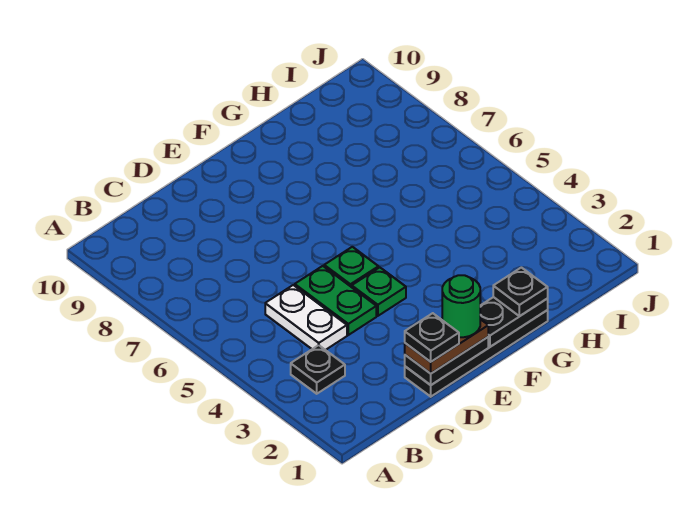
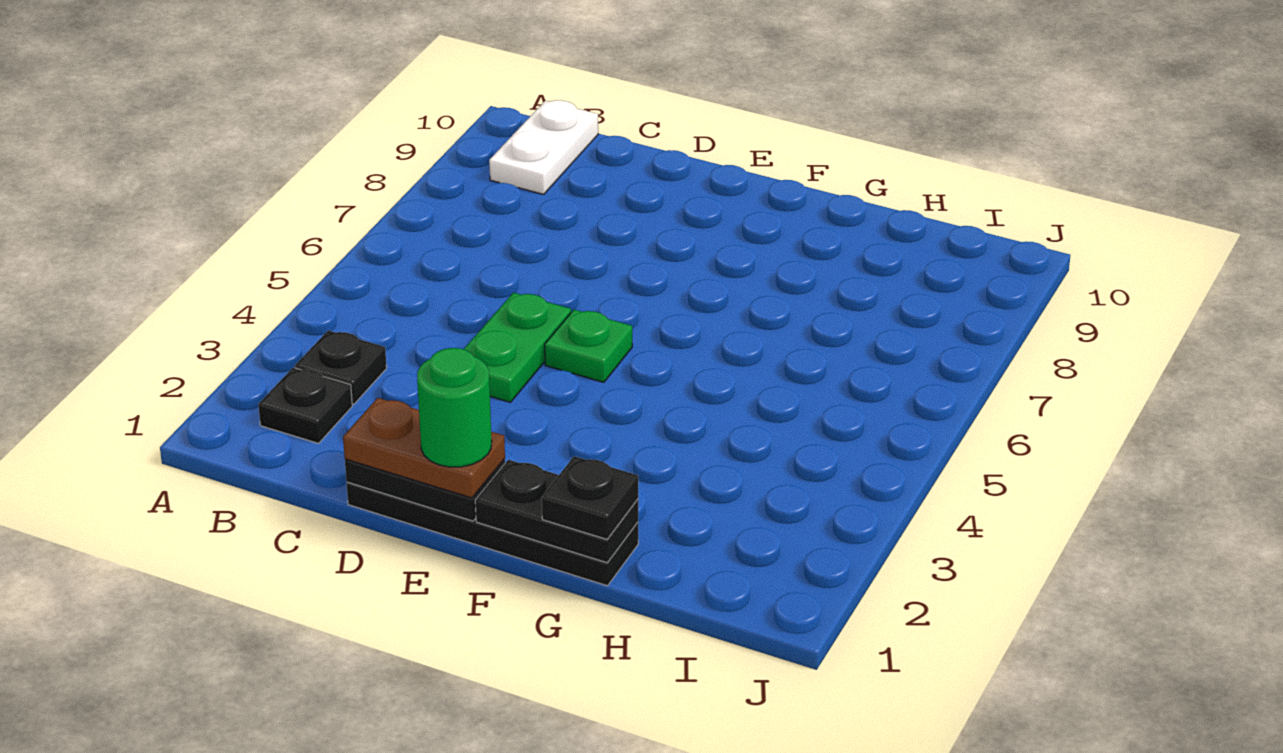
white 1x2 plate [265,285,347,350] -> white 1x2 plate moved to [489,100,598,194]
black 1x1 plate [405,313,459,362] -> black 1x1 plate moved to [258,368,352,443]
green 1x1 plate [352,267,406,316] -> none

